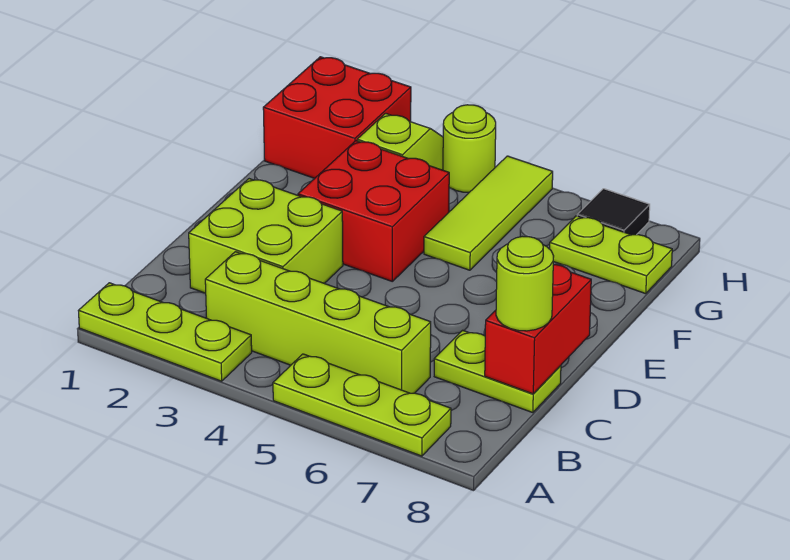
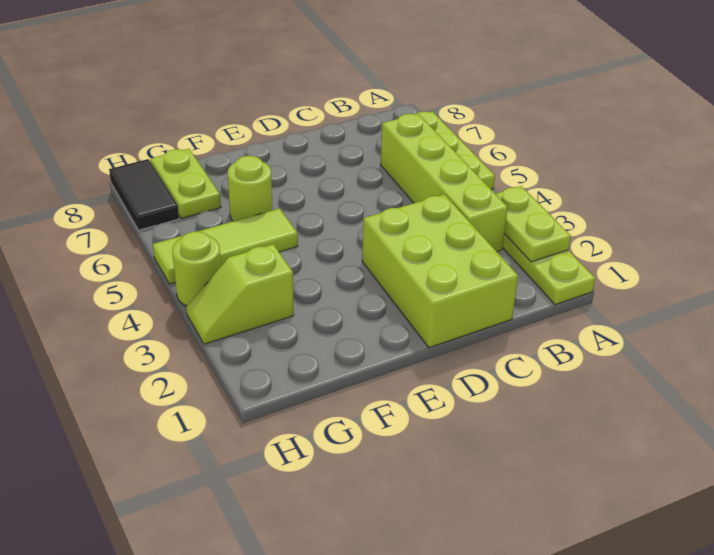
lime 2x2 brick [189,179,343,293] -> lime 2x3 brick [362,194,518,348]
lime 1x2 plate [434,330,561,413] -> lime 1x2 plate moved to [495,186,571,262]
red 1x2 brick [485,265,591,394] -> none
lime 1x1 round brick [496,236,554,331] -> lime 1x1 round brick moved to [228,156,272,221]
red 2x2 brick [298,141,449,281] -> none
red 2x2 brick [263,57,411,178] -> none
black 1x1 tile [577,189,650,235] -> black 1x2 tile [109,159,179,230]

